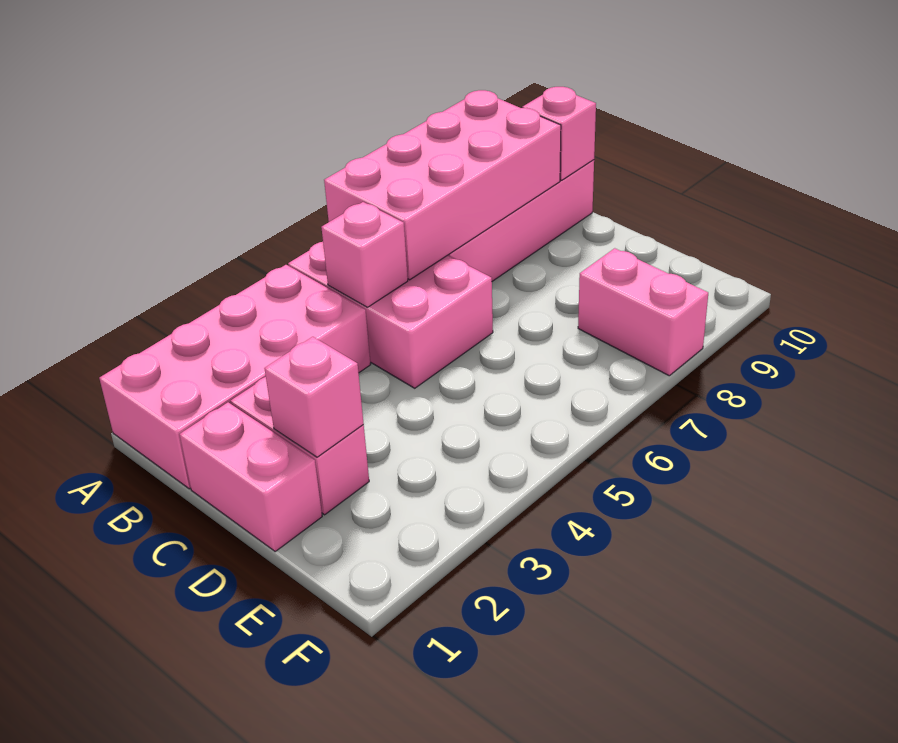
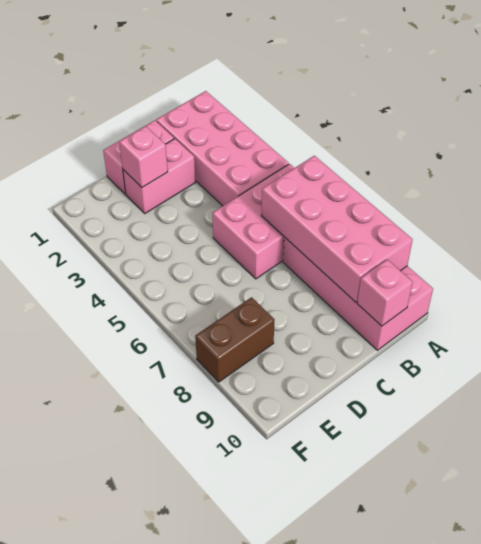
pink 1x1 brick [321,202,408,307] -> none
pink 1x2 brick [578,248,708,376] -> brown 1x2 brick [195,297,274,382]

